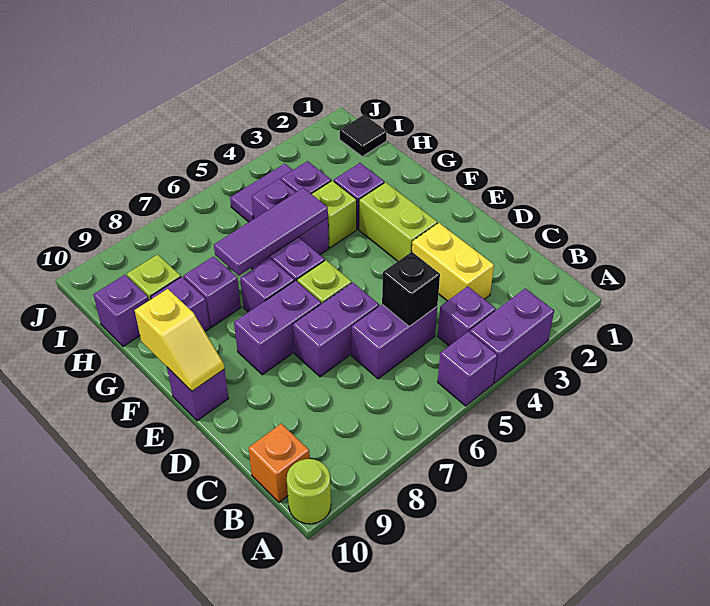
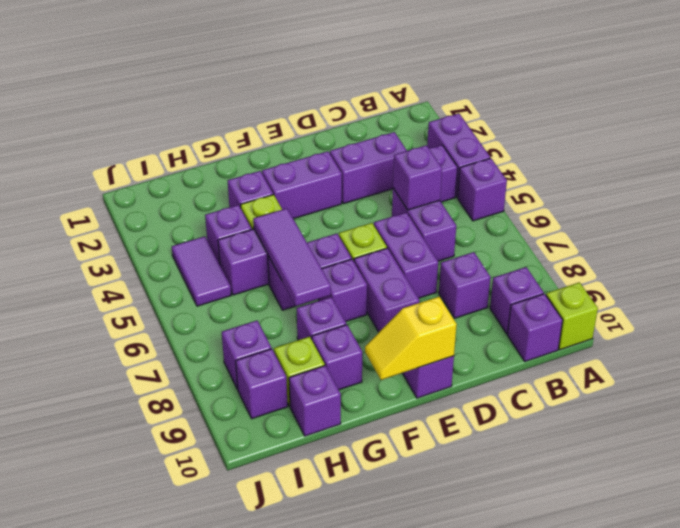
lime 1x1 round brick [287,459,331,524] -> lime 1x1 brick [546,282,598,350]
none -> purple 1x1 brick [490,267,544,334]
orange 1x1 brick [249,424,310,502] -> purple 1x1 brick [508,294,563,361]
yellow 1x2 brick [412,223,494,301] -> purple 1x2 brick [330,132,407,204]
black 1x1 brick [382,252,440,327] -> purple 1x1 brick [393,145,442,210]
none -> purple 1x1 brick [439,252,491,318]
lime 1x2 brick [359,182,438,261] -> purple 1x2 brick [262,151,342,219]
yellow 1x2 slope [135,289,224,391] -> yellow 1x2 slope turned to [365,297,457,380]
black 1x1 tile [340,115,387,157] -> none
none -> purple 1x1 brick [222,321,271,389]
none -> purple 1x1 brick [236,349,288,419]

